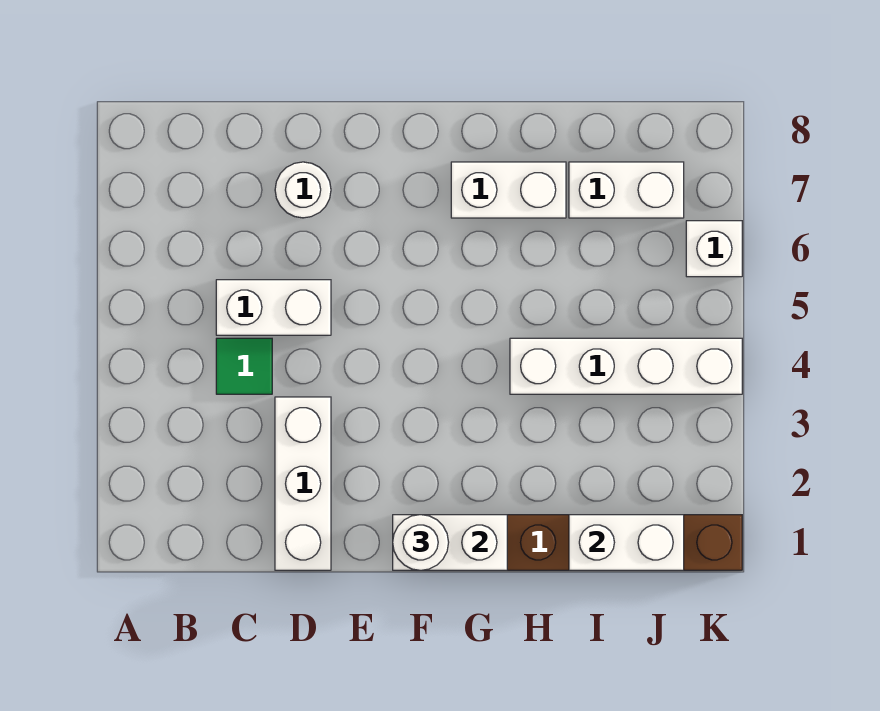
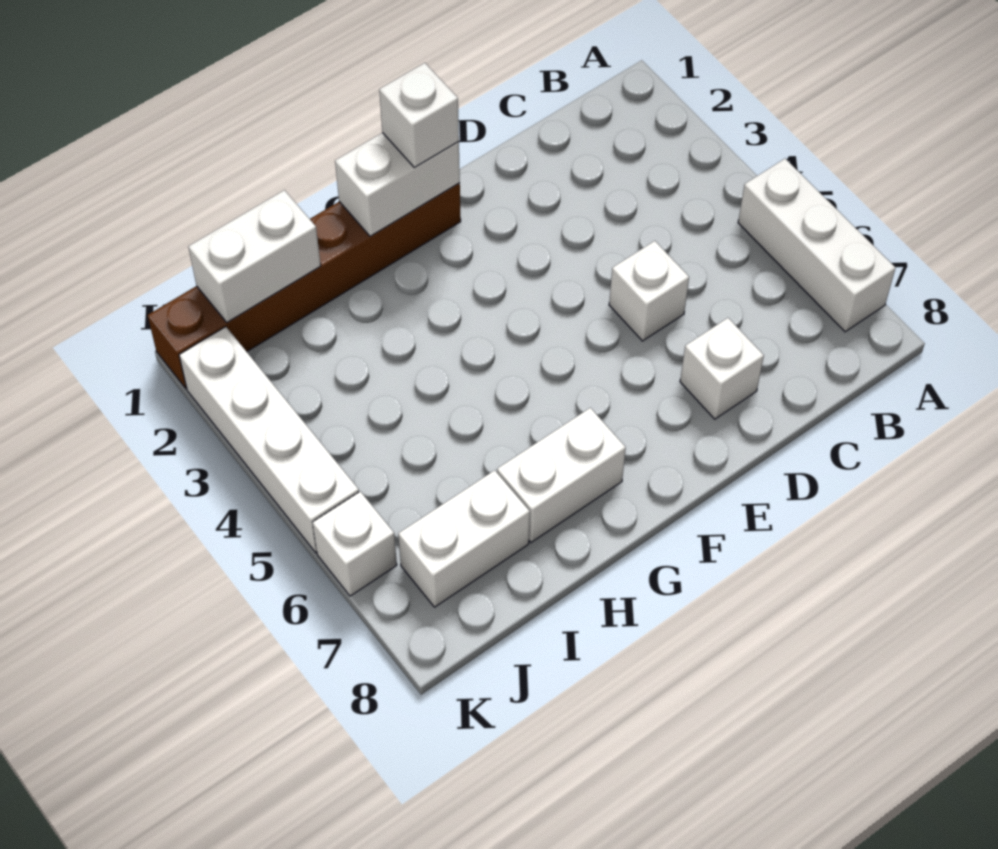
green 1x1 tile [216,338,272,394] -> none
white 1x2 brick [216,280,331,335] -> white 1x1 brick [609,241,689,341]
white 1x3 brick [275,397,331,570] -> white 1x3 brick moved to [738,159,896,332]
white 1x1 round brick [275,162,331,218] -> white 1x1 brick [680,318,764,419]
white 1x1 round brick [393,515,449,570] -> white 1x1 brick [379,63,459,167]
white 1x4 brick [510,338,742,394] -> white 1x4 brick turned to [179,327,359,553]

